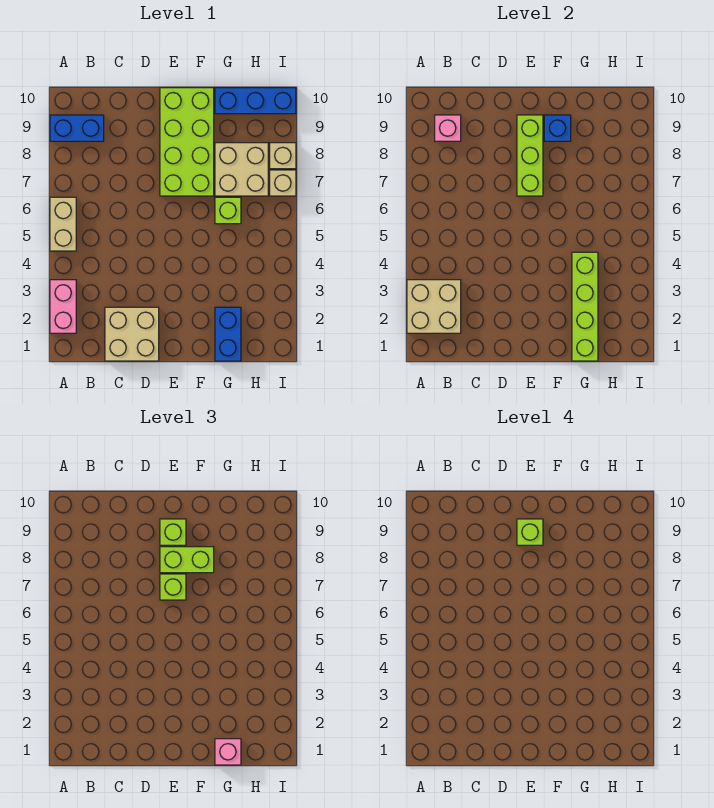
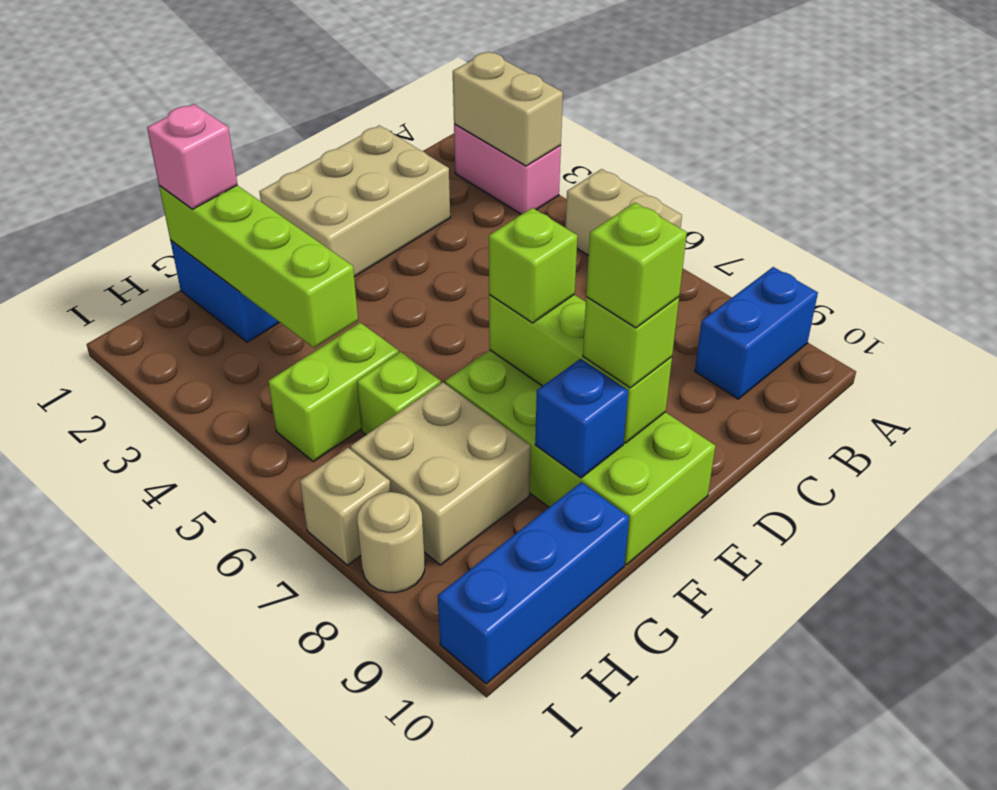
tan 2x2 brick [407,280,461,333] -> tan 1x2 brick [453,52,563,166]
pink 1x1 brick [435,115,461,141] -> none
tan 2x2 brick [105,307,159,361] -> tan 2x3 brick [259,125,450,277]
lime 1x2 brick [160,547,214,573] -> lime 1x2 brick moved to [268,323,399,462]
tan 1x1 brick [270,143,296,169] -> tan 1x1 round brick [357,492,425,592]

